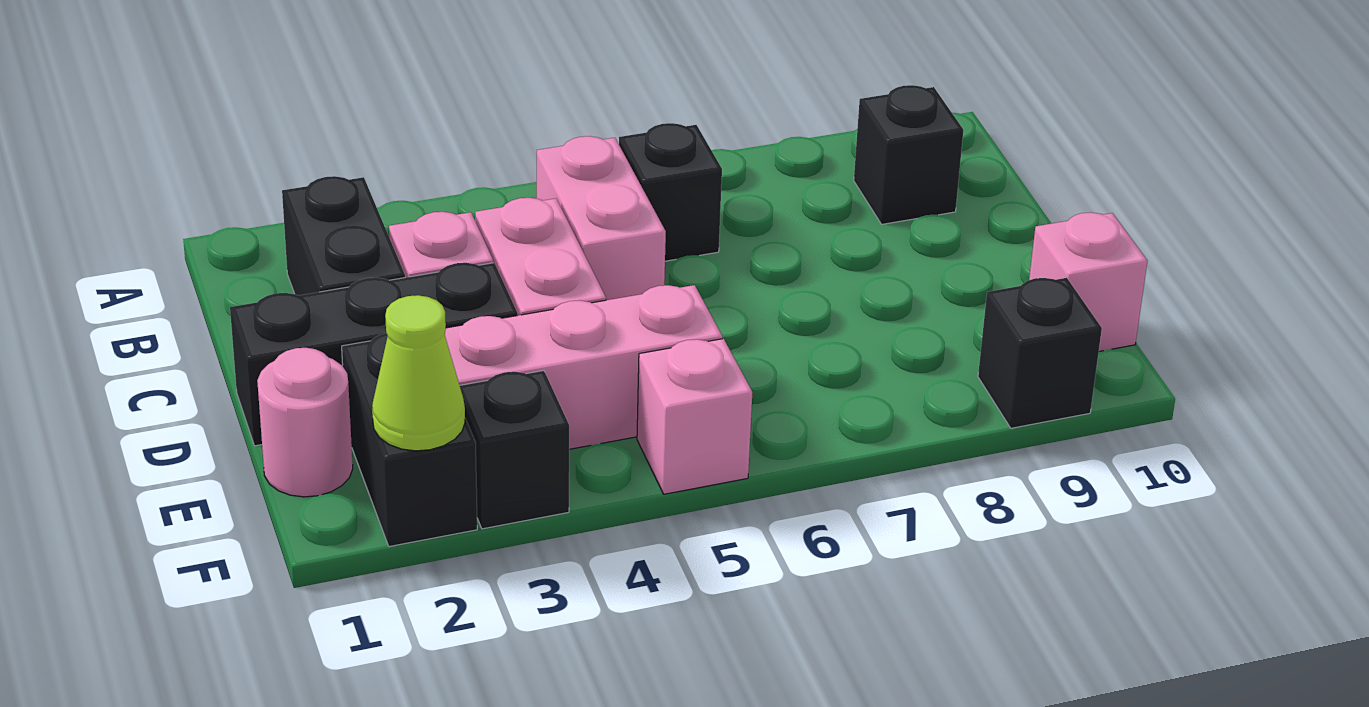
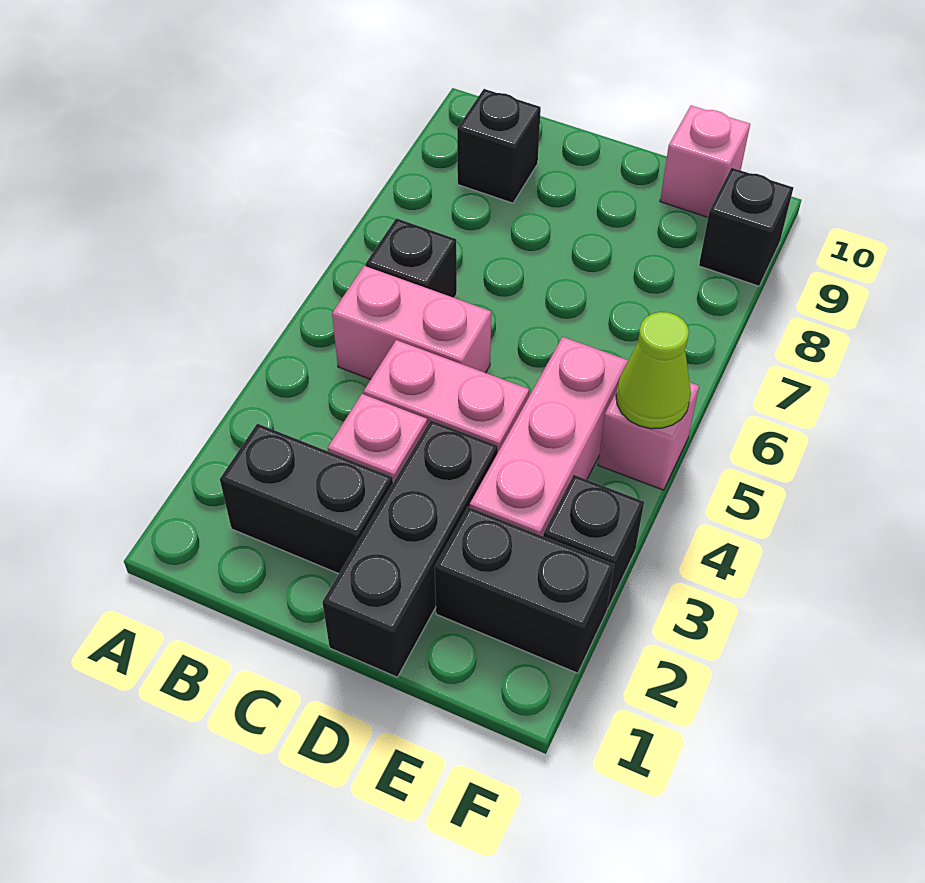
pink 1x1 round brick [257,348,353,497] -> none
lime 1x1 cone [372,295,465,451] -> lime 1x1 cone moved to [616,312,691,429]

